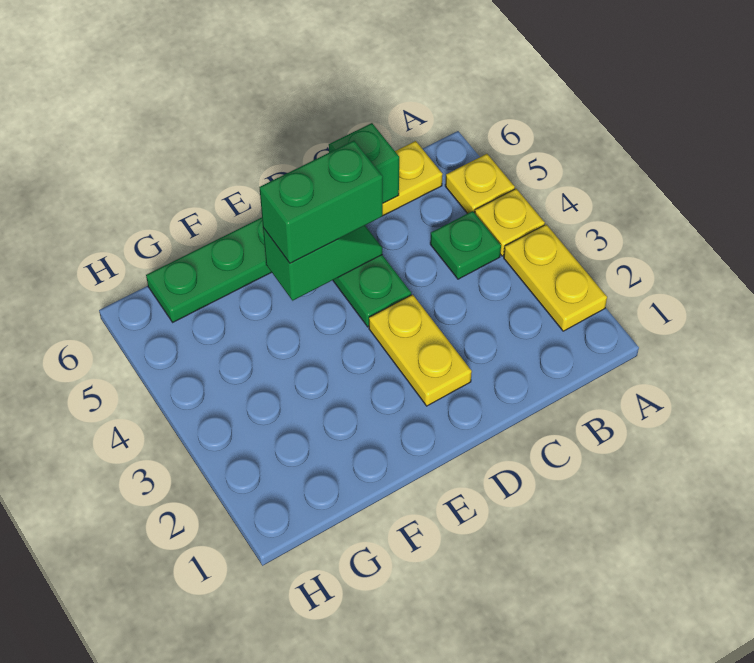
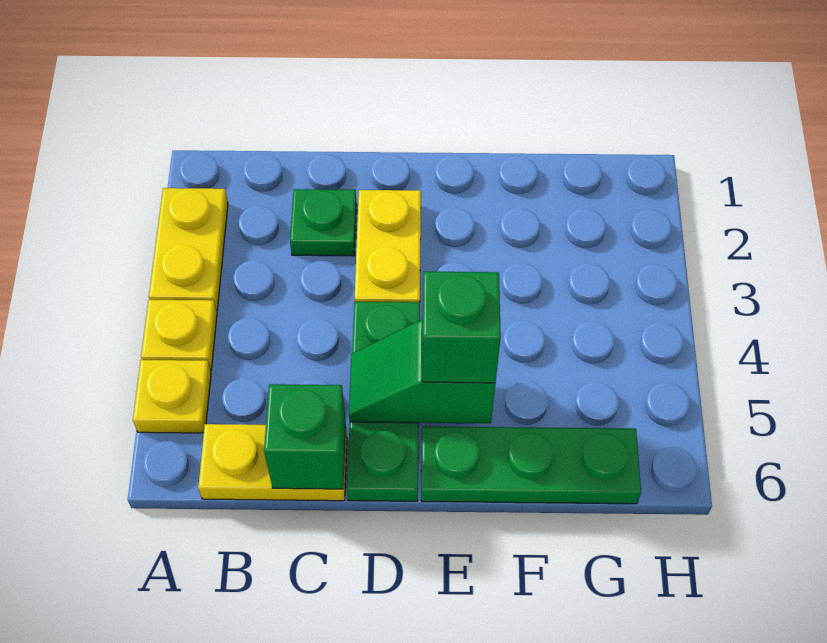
green 1x1 plate [430,211,501,279] -> green 1x1 plate moved to [290,189,357,256]
green 1x2 brick [259,141,383,263] -> green 1x1 brick [422,272,501,383]

